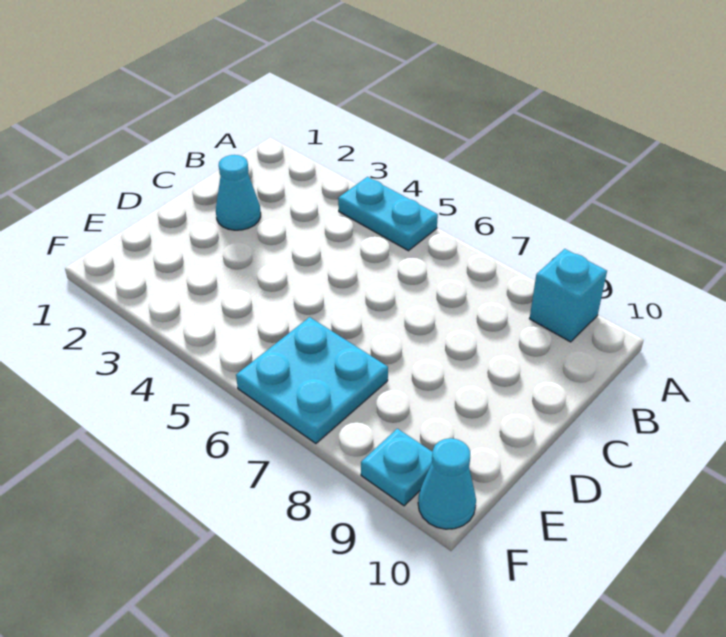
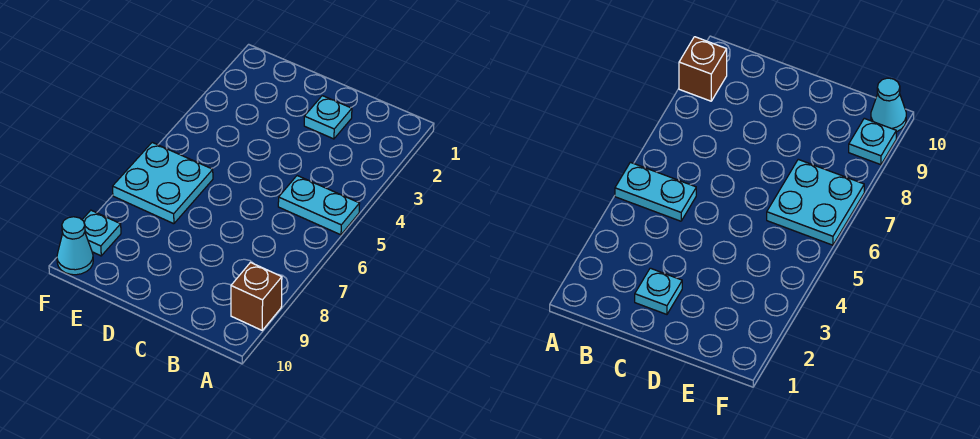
cyan 1x2 plate [338,177,438,251] -> cyan 1x2 plate turned to [278,176,360,235]
cyan 1x1 brick [530,249,607,342] -> brown 1x1 brick [231,263,282,330]
cyan 1x1 cone [216,155,261,230] -> cyan 1x1 plate [304,96,352,139]

